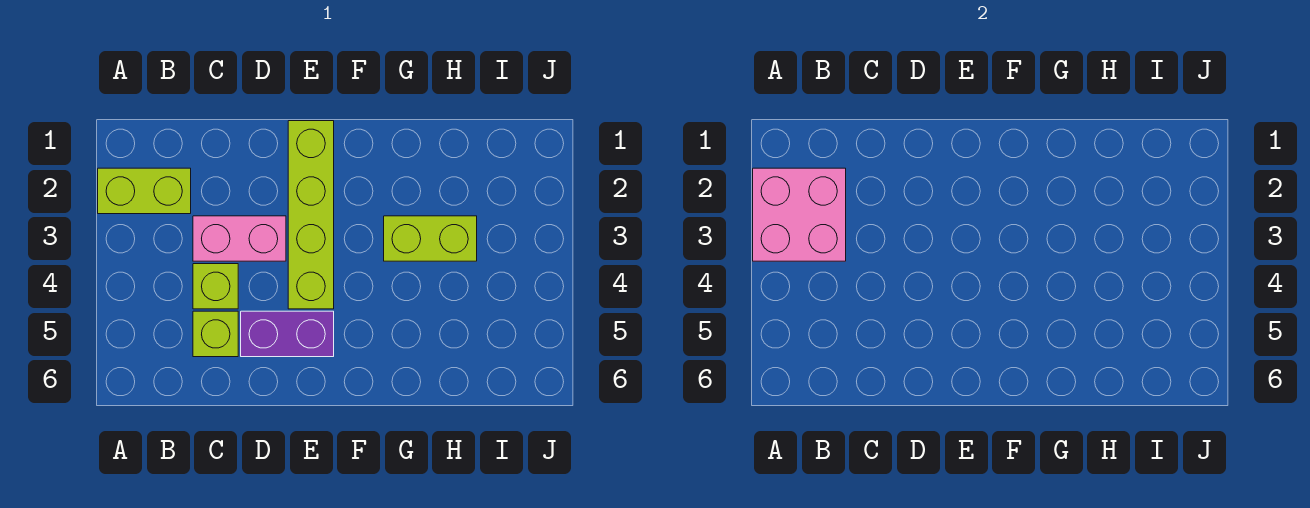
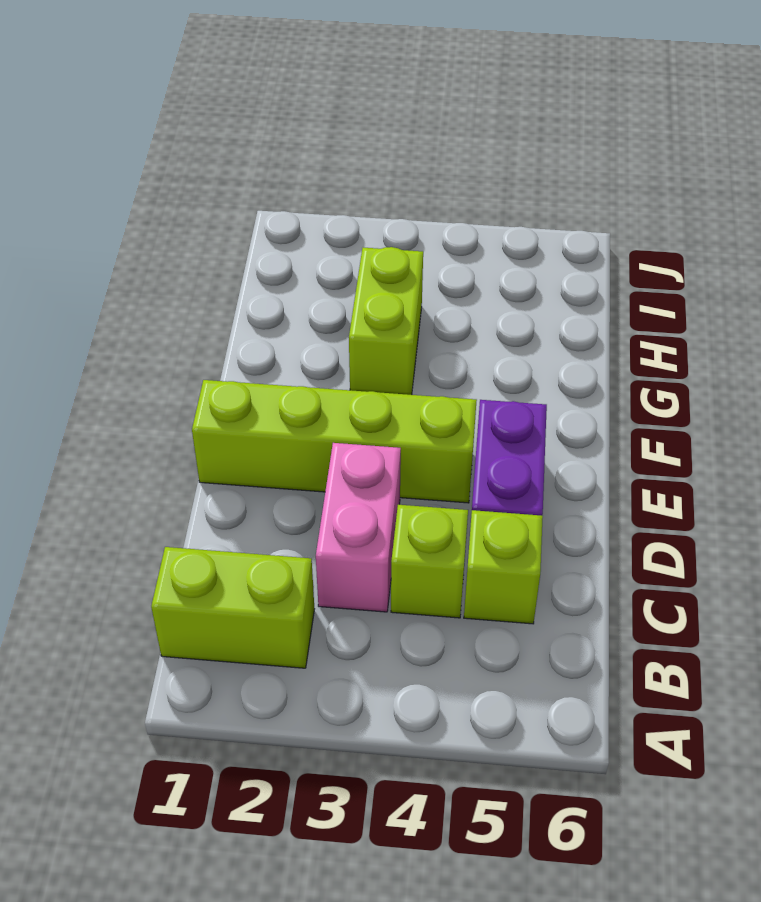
lime 1x2 brick [98,168,191,214] -> lime 1x2 brick turned to [151,547,314,668]
pink 2x2 brick [753,168,846,261] -> none

